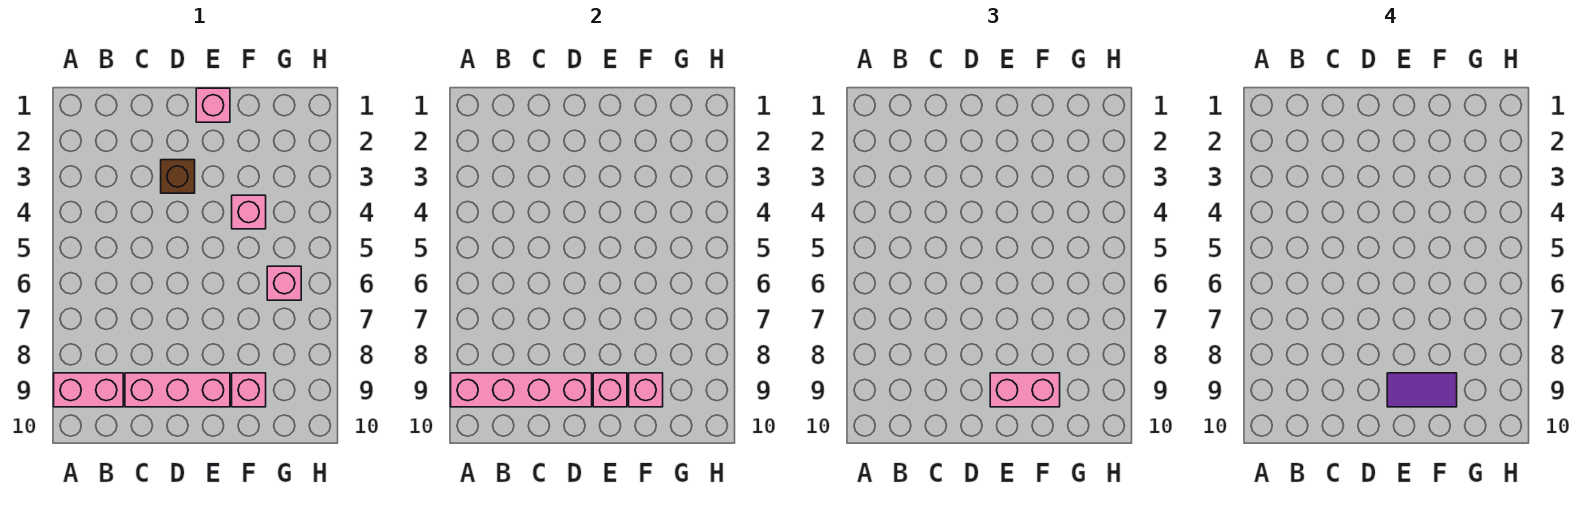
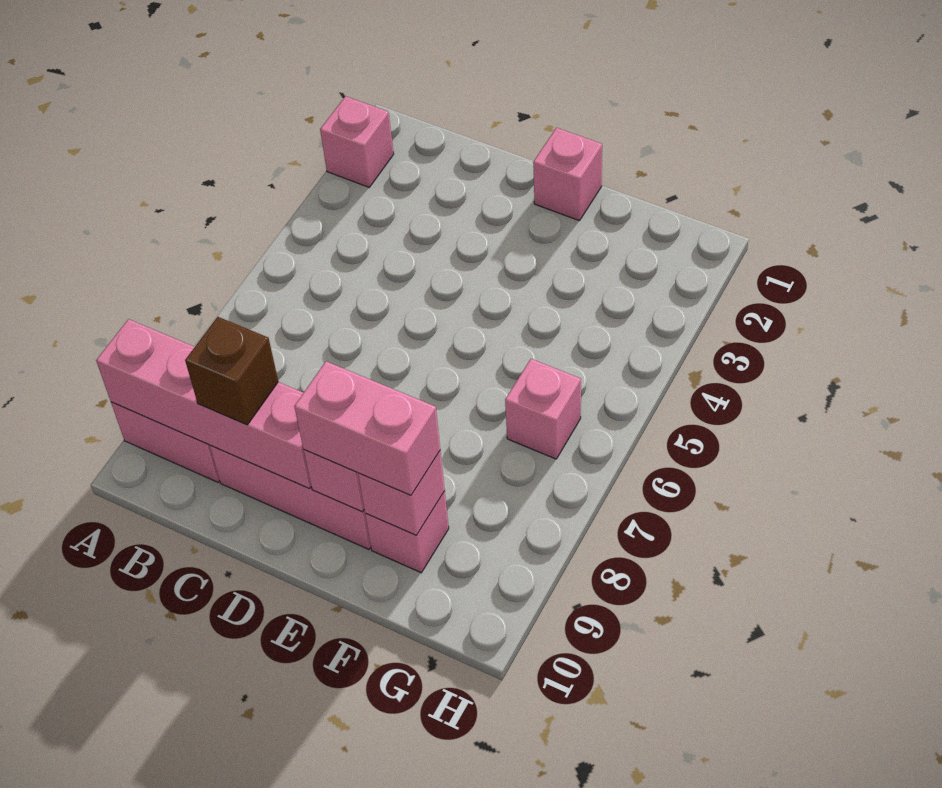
brown 1x1 brick [161,160,195,193] -> brown 1x1 brick moved to [185,317,278,425]
purple 1x2 tile [1387,373,1457,407] -> none
pink 1x1 brick [232,195,266,229] -> pink 1x1 brick moved to [320,96,394,187]

